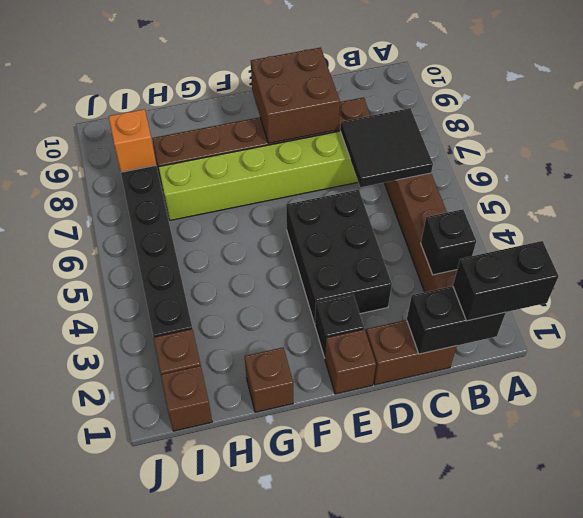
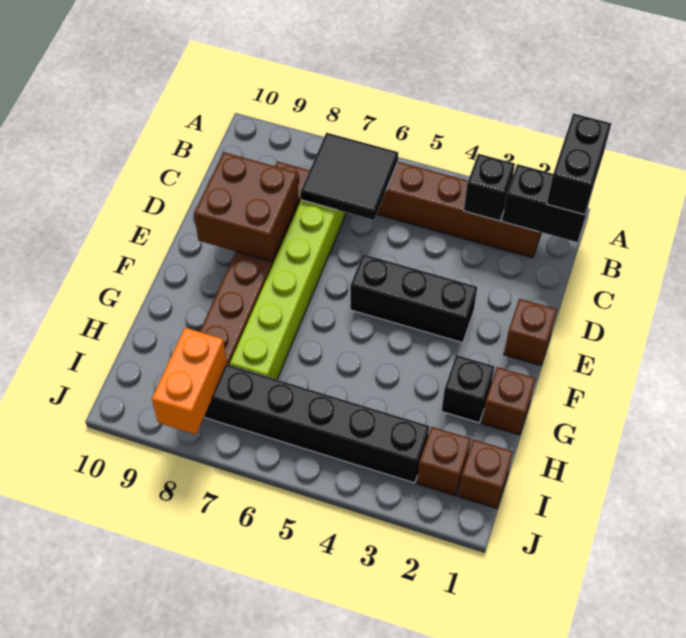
black 1x2 brick [407,286,506,354] -> black 1x2 brick turned to [502,164,593,242]
brown 1x2 brick [366,320,457,385] -> none
black 2x3 brick [286,190,392,324] -> black 1x3 brick [350,254,477,343]
black 1x1 brick [315,294,364,358] -> black 1x1 brick moved to [442,355,495,423]
orange 1x1 brick [109,109,156,172] -> orange 1x2 brick [152,328,227,435]

